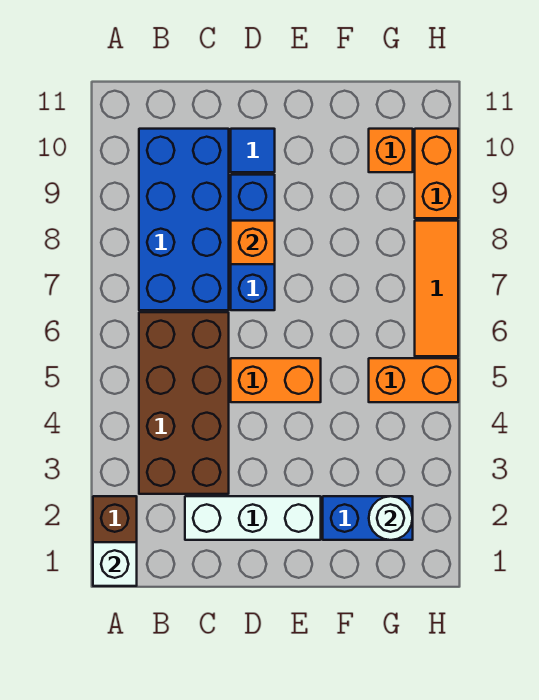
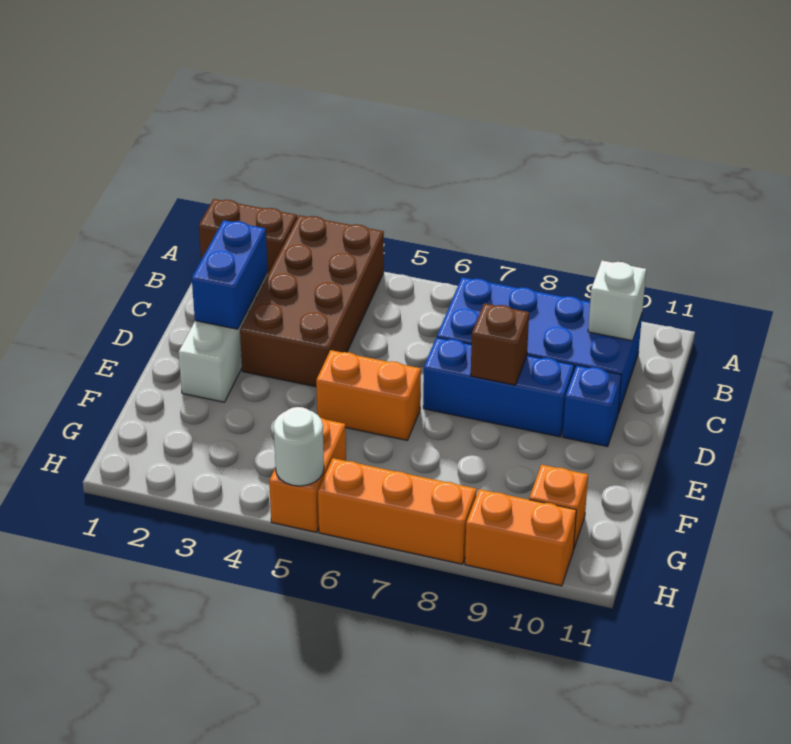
white 1x1 brick [93,542,137,586] -> white 1x1 brick moved to [588,261,646,341]
brown 2x4 brick [139,312,229,494] -> brown 2x4 brick turned to [240,215,384,387]
orange 1x2 brick [231,358,321,402] -> orange 1x2 brick turned to [316,350,421,440]
orange 1x1 brick [231,221,275,264] -> brown 1x1 brick [471,303,529,385]
blue 1x1 tile [231,129,275,172] -> blue 1x1 brick [563,365,622,447]
blue 1x2 brick [323,496,413,540] -> blue 1x2 brick moved to [192,220,268,329]
white 1x1 round brick [369,496,412,540] -> white 1x1 round brick moved to [274,407,324,486]
orange 1x3 tile [415,221,458,356] -> orange 1x3 brick [318,458,477,564]

